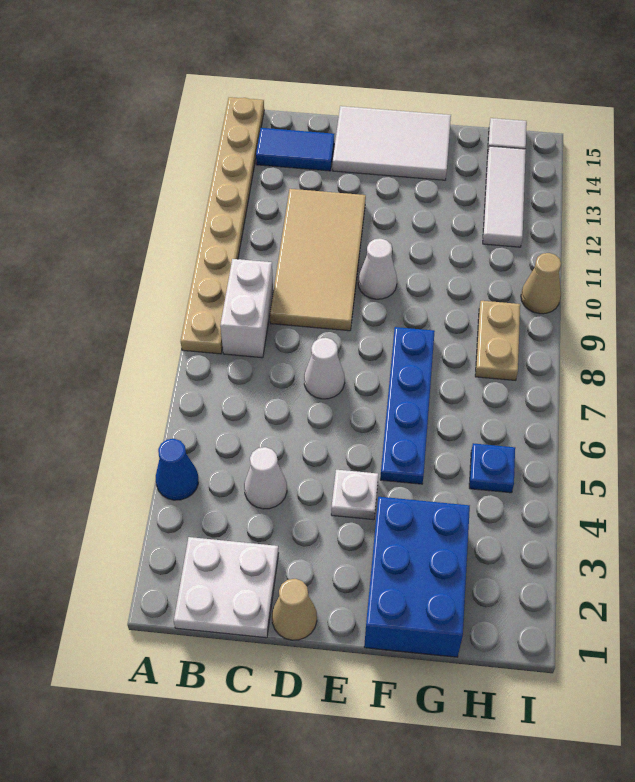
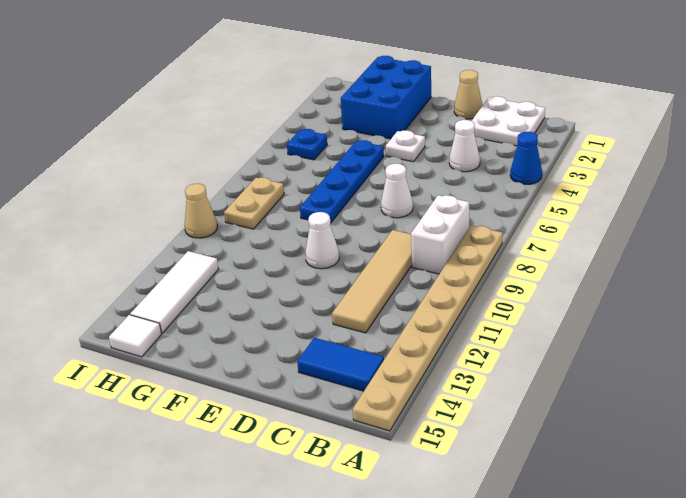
tan 2x4 tile [270,189,366,331] -> tan 1x4 tile [332,230,412,333]
white 2x3 tile [333,106,451,180] -> none

